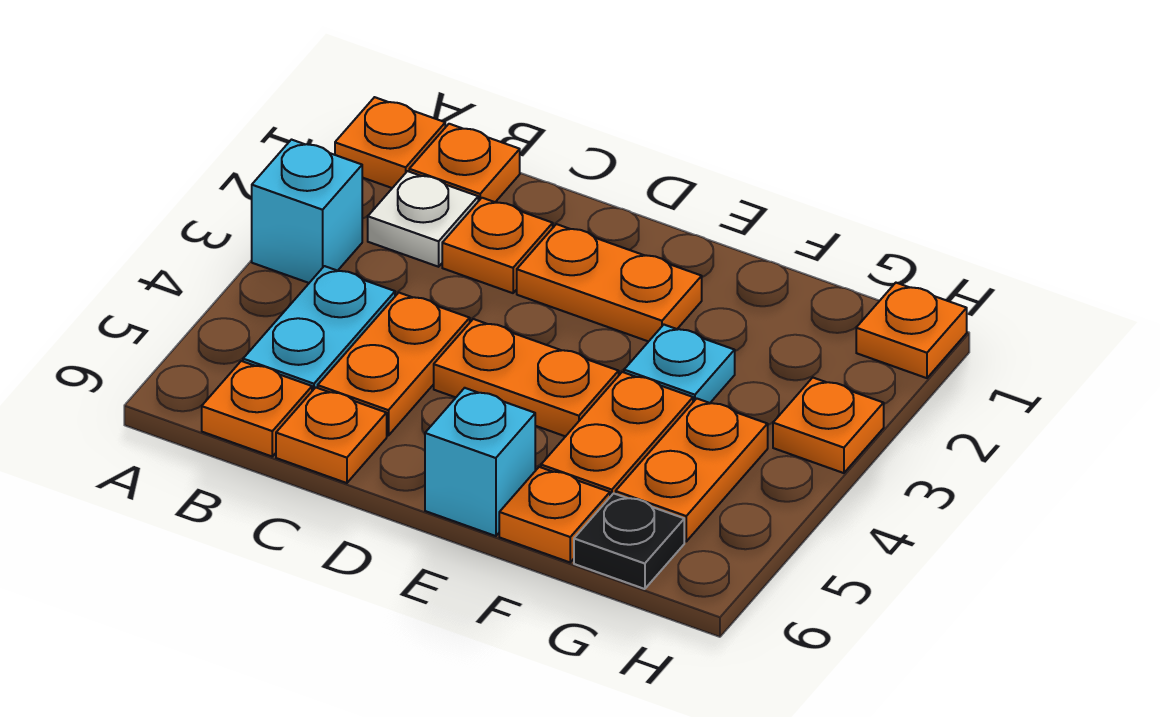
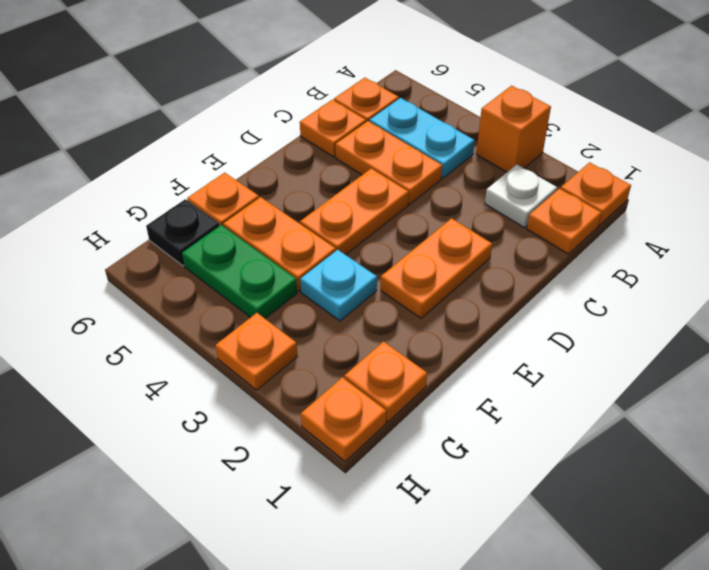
cyan 1x1 brick [252,140,362,283] -> orange 1x1 brick [476,86,551,172]
orange 1x1 plate [442,198,553,293] -> orange 1x1 plate moved to [344,342,427,422]
cyan 1x1 brick [425,388,535,536] -> none
orange 1x2 plate [616,399,768,541] -> green 1x2 plate [182,225,297,318]

